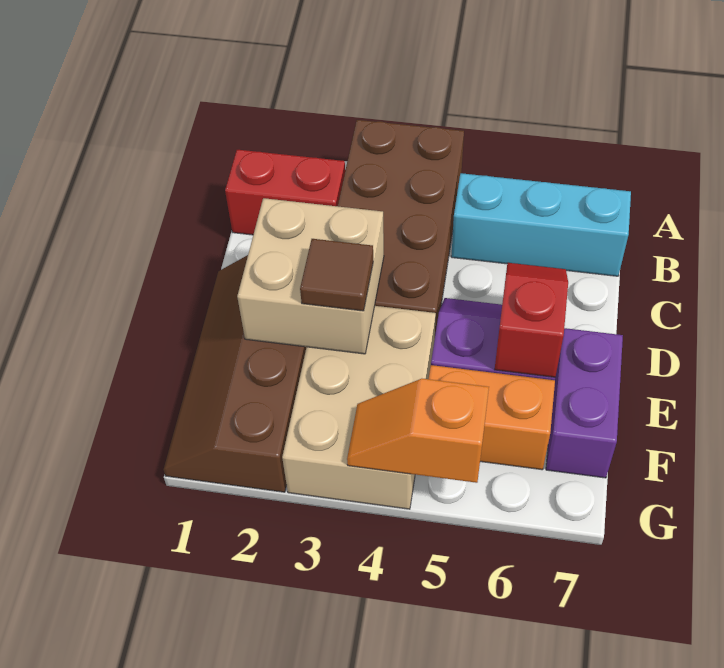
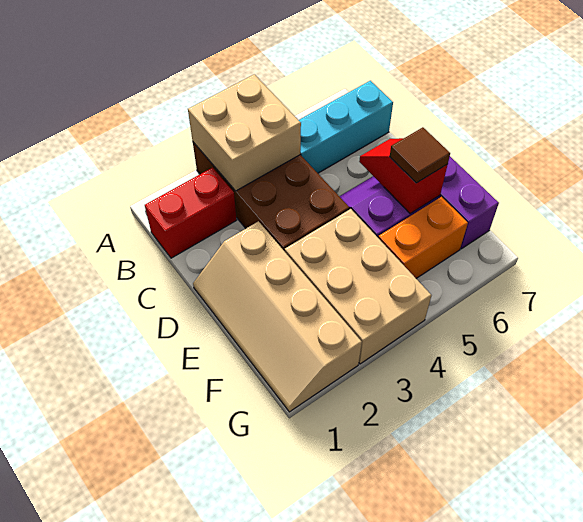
brown 2x4 slope [164,255,306,492] -> tan 2x4 slope [193,221,362,412]
tan 2x2 brick [237,198,384,354] -> tan 2x2 brick moved to [188,74,301,191]
brown 1x1 tile [300,239,373,311] -> brown 1x1 tile moved to [390,127,450,183]
orange 1x2 slope [347,379,489,483] -> none

